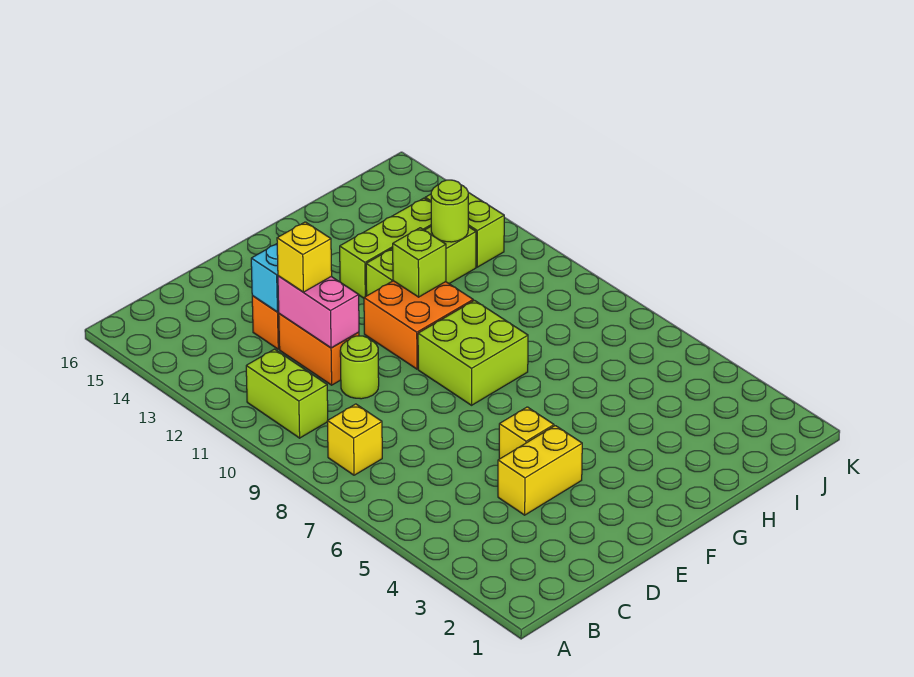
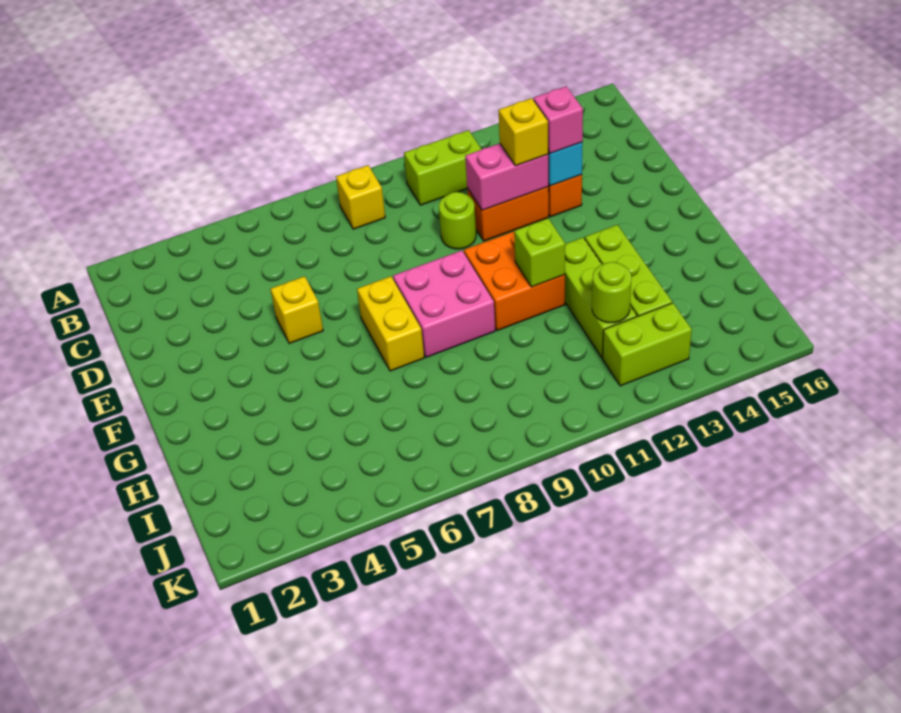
yellow 1x2 brick [498,426,582,515] -> yellow 1x2 brick moved to [357,276,424,371]
none -> pink 1x1 brick [533,86,583,153]
lime 2x2 brick [418,300,528,405] -> pink 2x2 brick [393,250,495,357]

